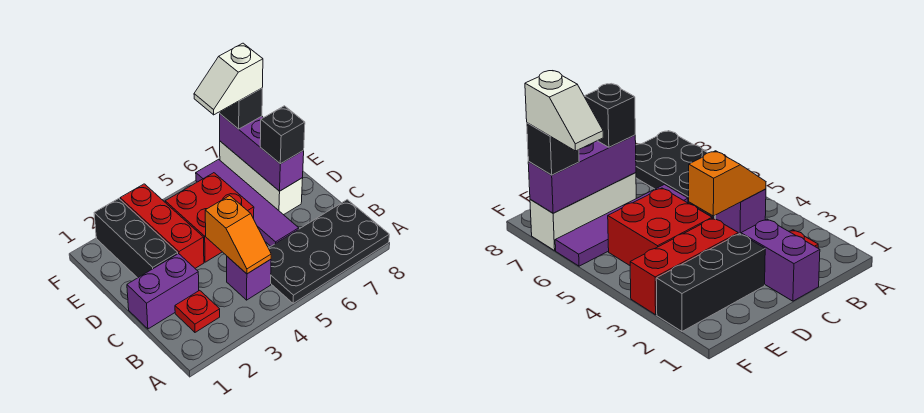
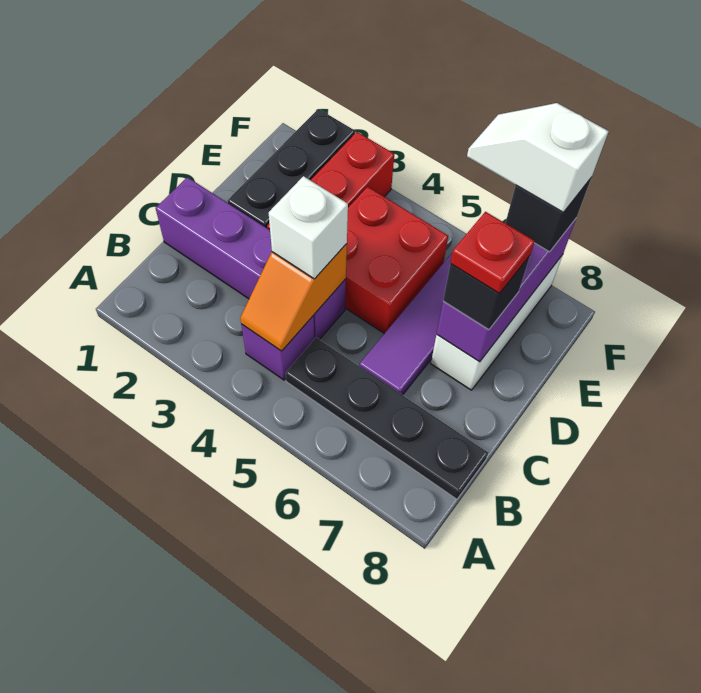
black 2x4 plate [269,200,389,303] -> black 1x4 plate [286,338,488,499]
red 1x1 plate [175,290,220,332] -> red 1x1 plate moved to [451,212,535,294]
purple 1x2 brick [127,254,199,329] -> purple 1x4 brick [156,177,346,340]
none -> white 1x1 brick [269,176,348,279]

